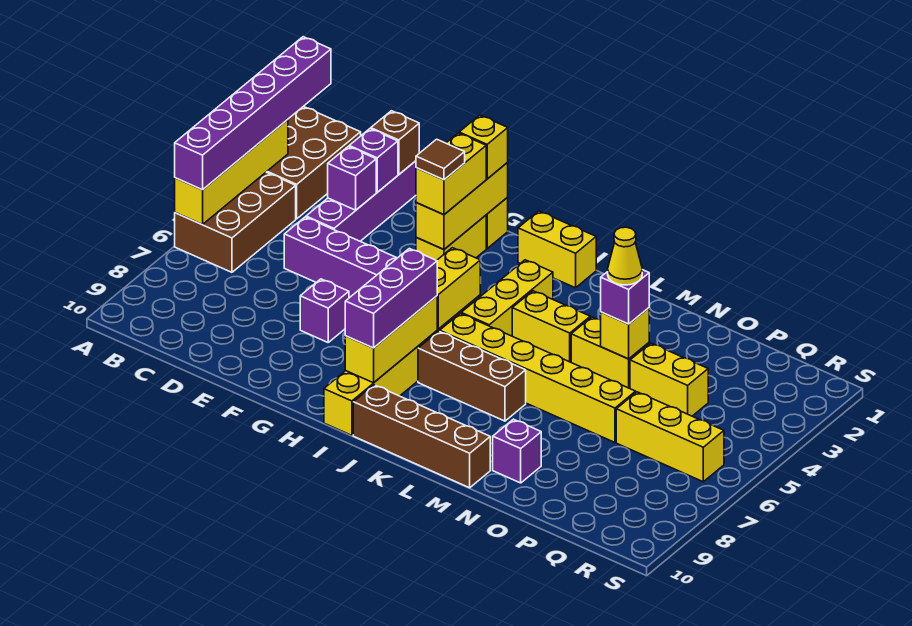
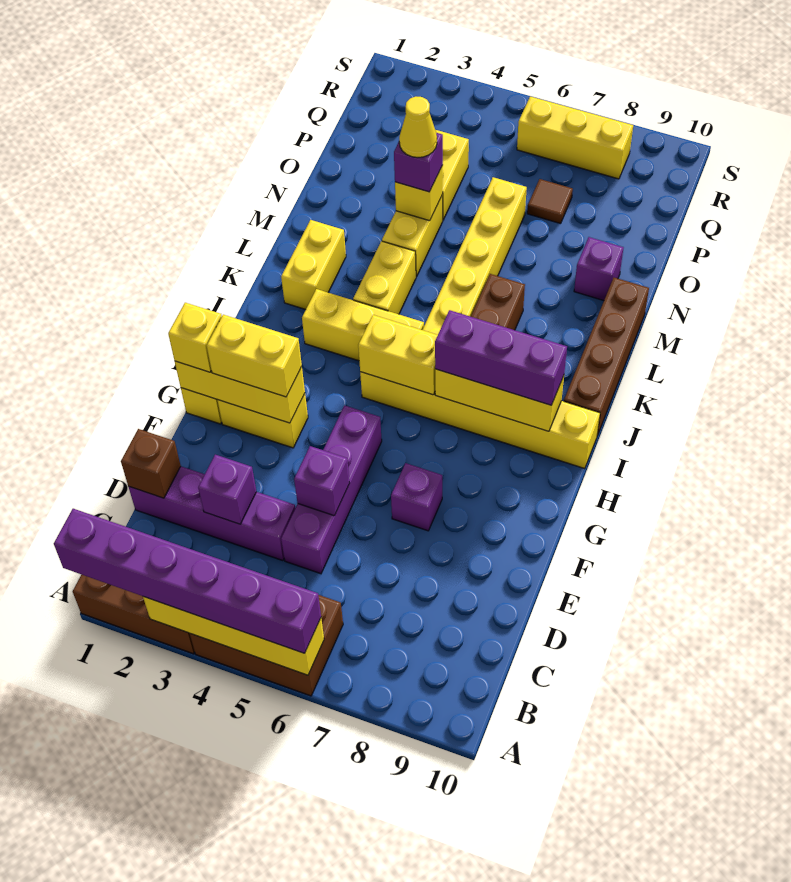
purple 1x1 brick [349,129,398,192] -> purple 1x1 brick moved to [294,446,349,516]
brown 1x1 tile [416,139,465,180] -> brown 1x1 tile moved to [527,179,573,224]
yellow 1x2 brick [518,211,596,288] -> yellow 1x2 brick moved to [281,220,346,310]
yellow 1x3 brick [616,392,724,482] -> yellow 1x3 brick turned to [517,96,633,179]

